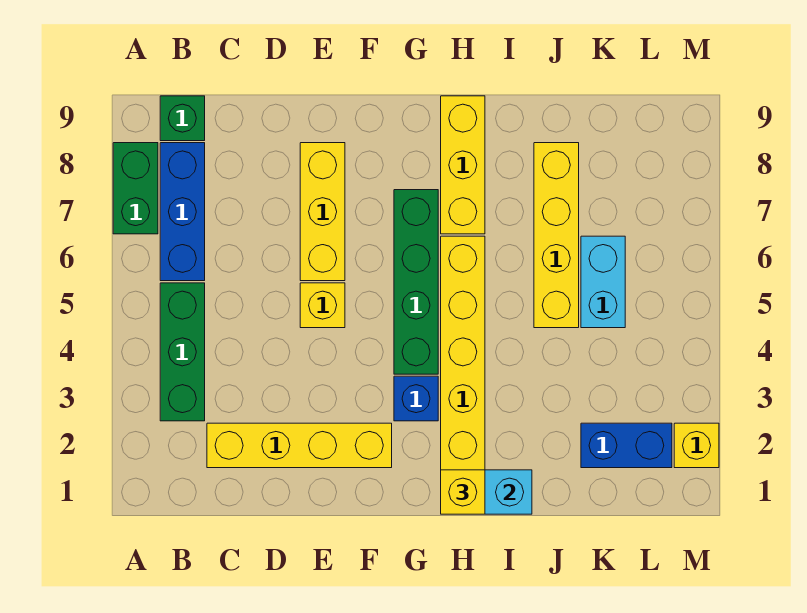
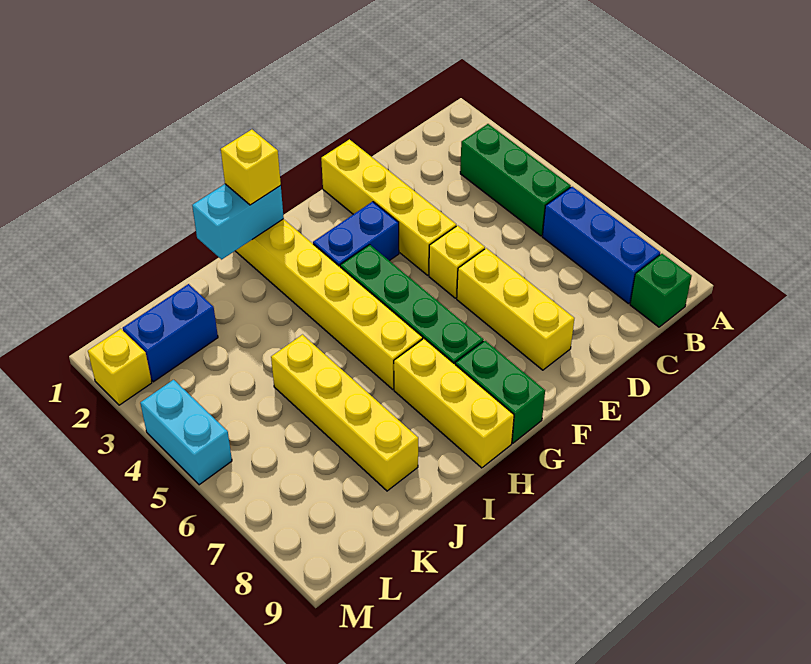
green 1x2 brick [113,143,158,234] -> green 1x2 brick moved to [455,341,545,443]
yellow 1x4 brick [207,423,392,468] -> yellow 1x4 brick turned to [321,139,456,275]
blue 1x1 brick [394,376,438,421] -> blue 1x2 brick [313,202,399,266]
cyan 1x2 brick [581,236,625,328] -> cyan 1x2 brick moved to [140,380,232,485]

